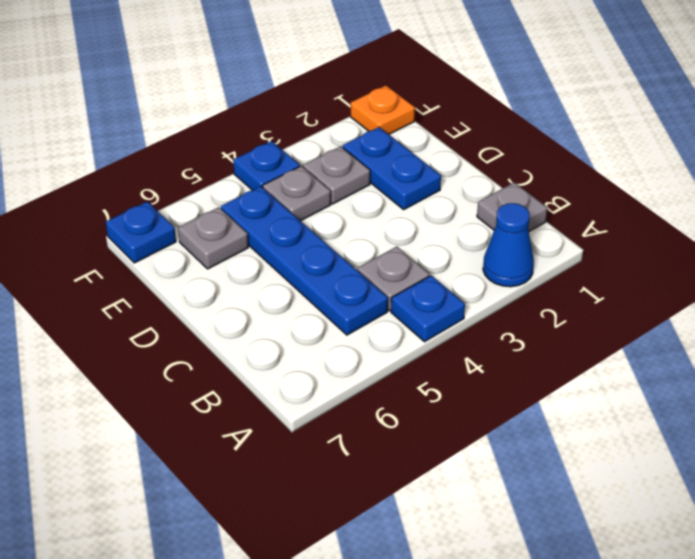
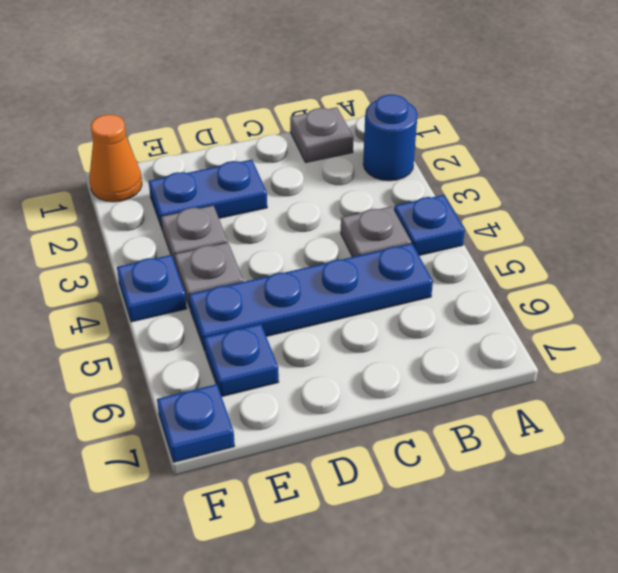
blue 1x1 cone [483,203,534,287] -> blue 1x1 round brick [363,95,418,181]
grey 1x1 plate [178,207,248,269] -> blue 1x1 plate [204,324,279,396]
orange 1x1 plate [351,85,415,134] -> orange 1x1 cone [89,115,142,202]

